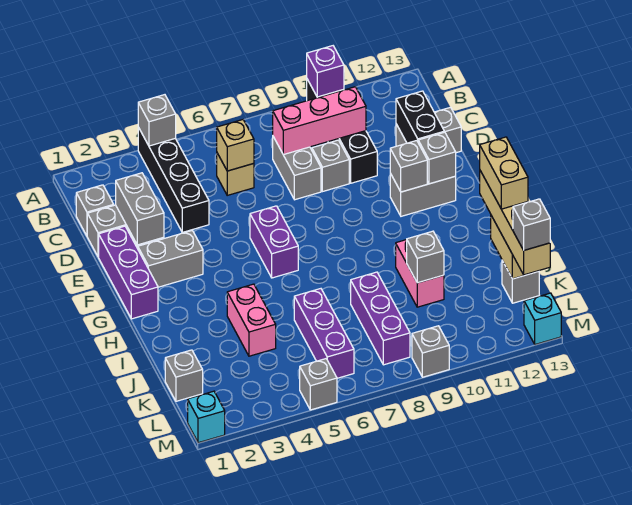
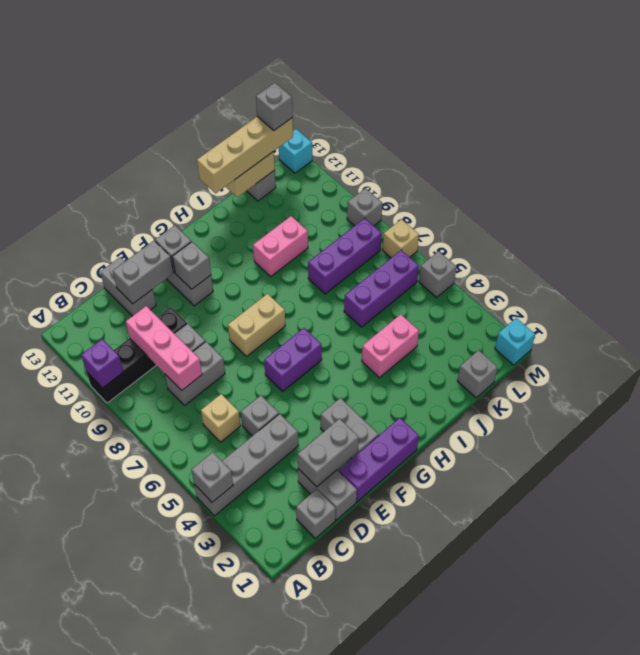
black 1x4 brick [138,127,209,232] -> grey 1x4 brick [194,414,298,516]
tan 1x1 brick [217,120,254,171] -> tan 1x1 brick moved to [383,219,419,258]
black 1x2 brick [396,91,444,143] -> grey 1x2 brick [113,241,173,304]
tan 1x2 brick [480,137,528,209] -> tan 1x2 brick moved to [228,294,285,357]
grey 1x1 brick [407,231,444,283] -> grey 1x1 brick moved to [241,395,279,436]

